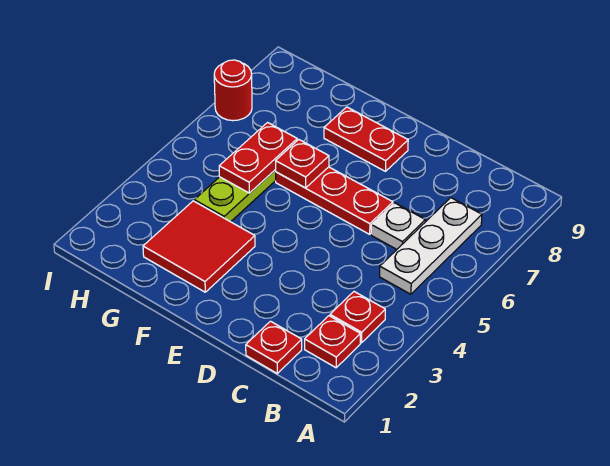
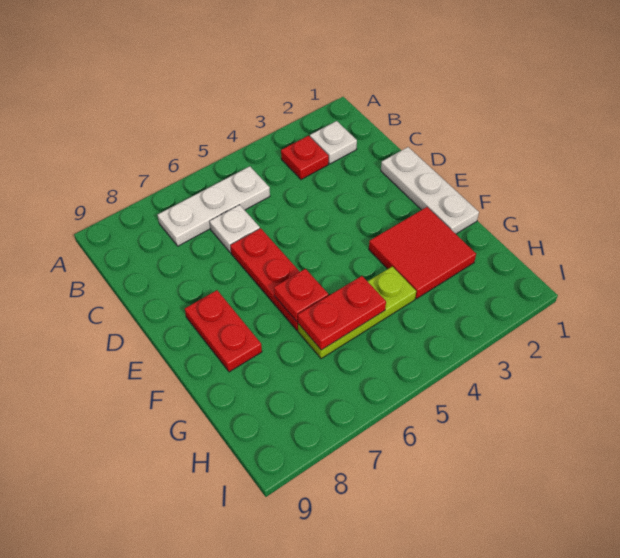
red 1x1 plate [305,316,360,368] -> white 1x1 plate [310,121,357,164]
red 1x1 plate [246,321,302,373] -> none
none -> white 1x3 plate [381,147,479,234]
red 1x1 round brick [214,60,252,121] -> none

